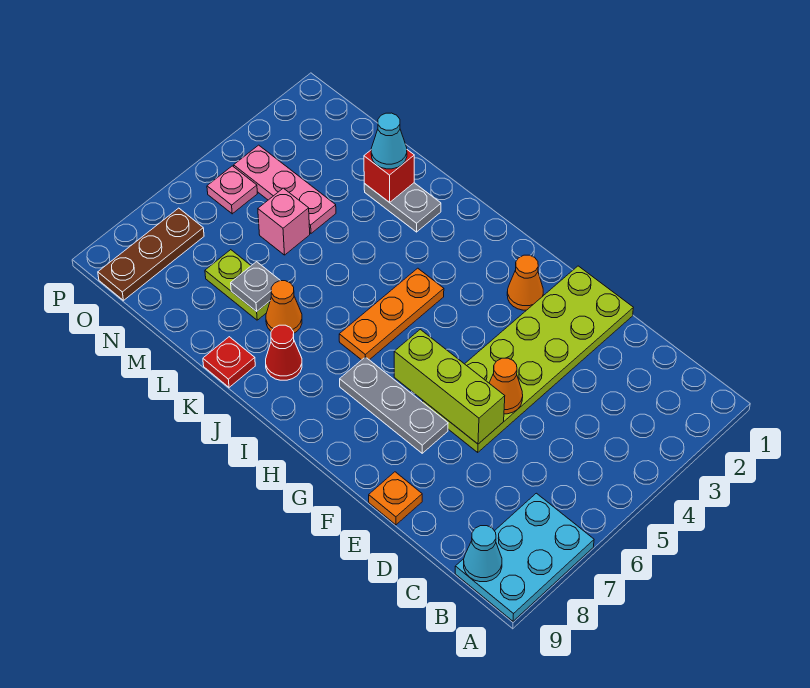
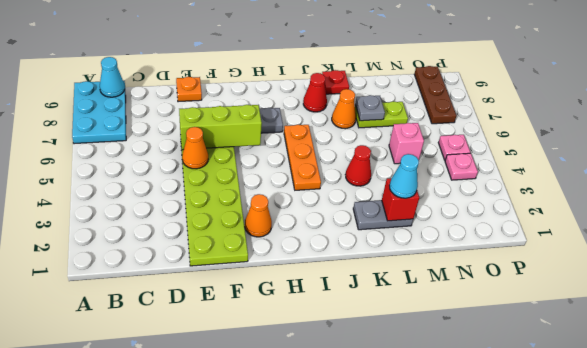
none -> red 1x1 cone [345,145,371,186]
pink 1x3 plate [234,145,336,233] -> pink 1x1 plate [445,153,478,180]

